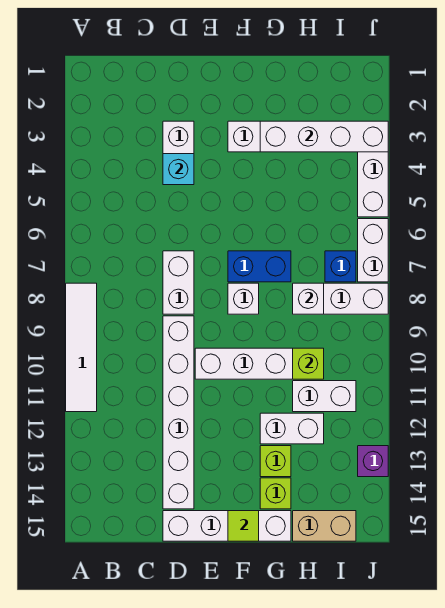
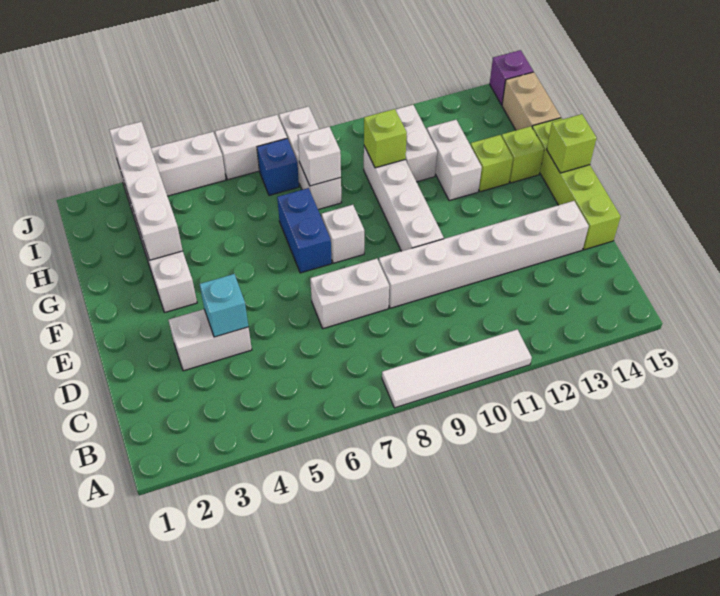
white 1x4 brick [163,511,291,541] -> lime 1x4 brick [532,118,621,250]
lime 1x1 tile [228,511,259,541] -> lime 1x1 brick [547,114,596,173]
purple 1x1 brick [358,446,388,477] -> purple 1x1 brick moved to [490,50,533,105]

